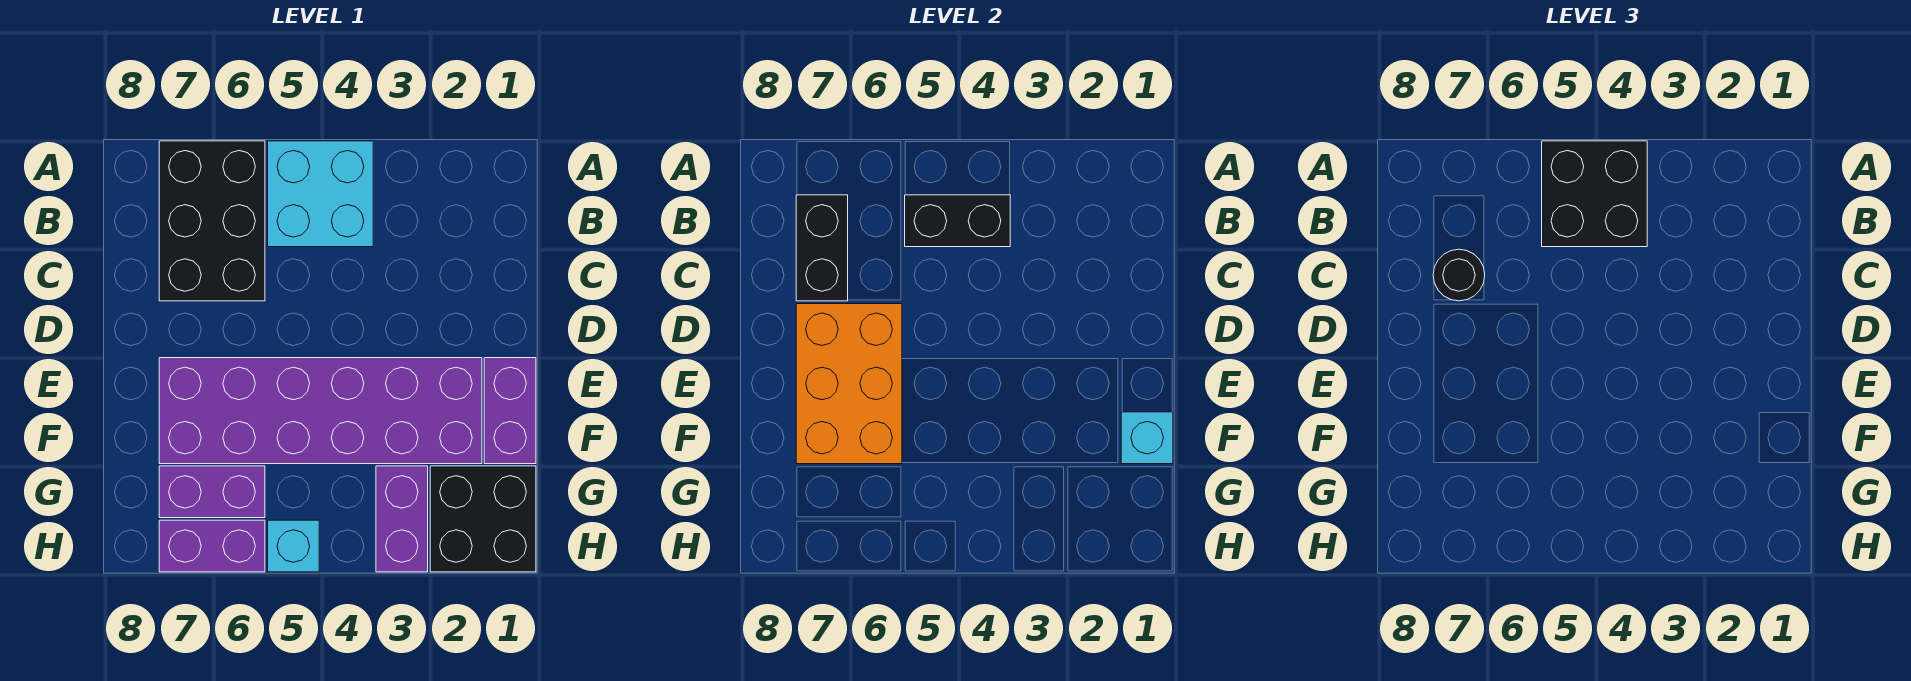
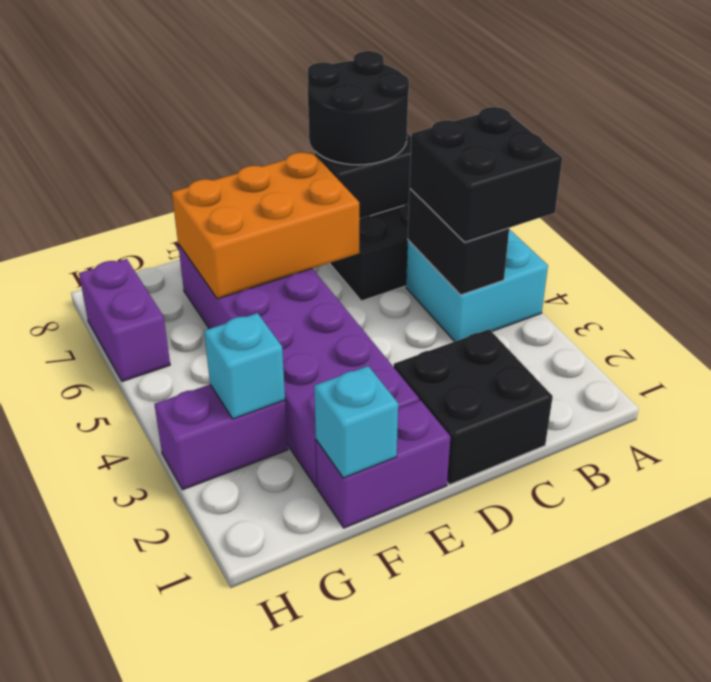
black 1x1 round brick [1433,249,1485,301] -> black 2x2 round brick [308,51,409,165]
black 2x2 brick [430,466,536,572] -> black 2x2 brick moved to [394,329,553,485]
purple 1x2 brick [159,466,265,518] -> none
cyan 1x1 brick [268,520,319,572] -> cyan 1x1 brick moved to [204,313,285,419]

